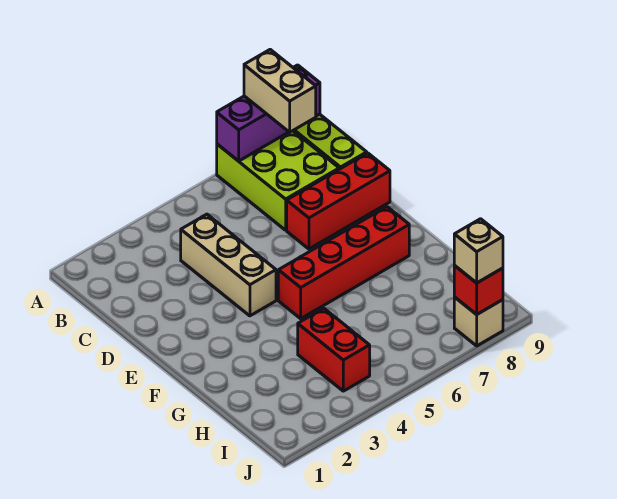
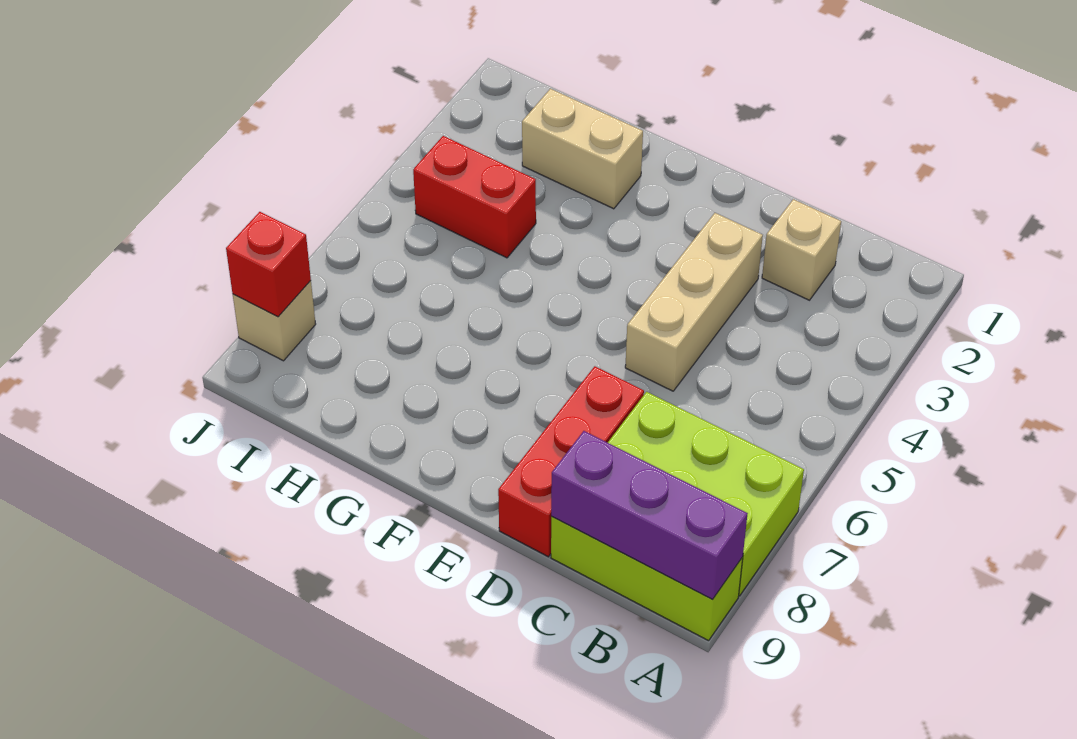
purple 1x3 brick [217,65,320,161] -> purple 1x3 brick turned to [551,431,748,600]
tan 1x2 brick [244,50,316,132] -> tan 1x2 brick moved to [522,89,643,209]
tan 1x3 brick [181,214,276,316] -> tan 1x3 brick turned to [625,213,763,391]
red 1x4 brick [278,207,409,319] -> none
tan 1x1 brick [454,219,503,283] -> tan 1x1 brick moved to [762,199,841,300]

